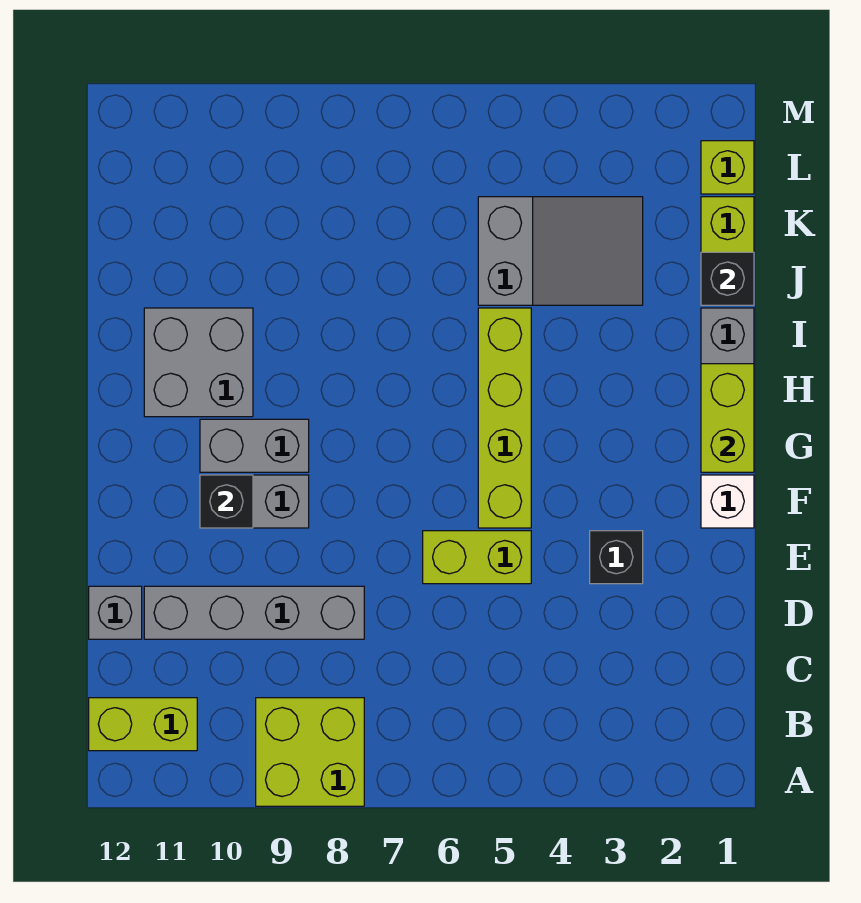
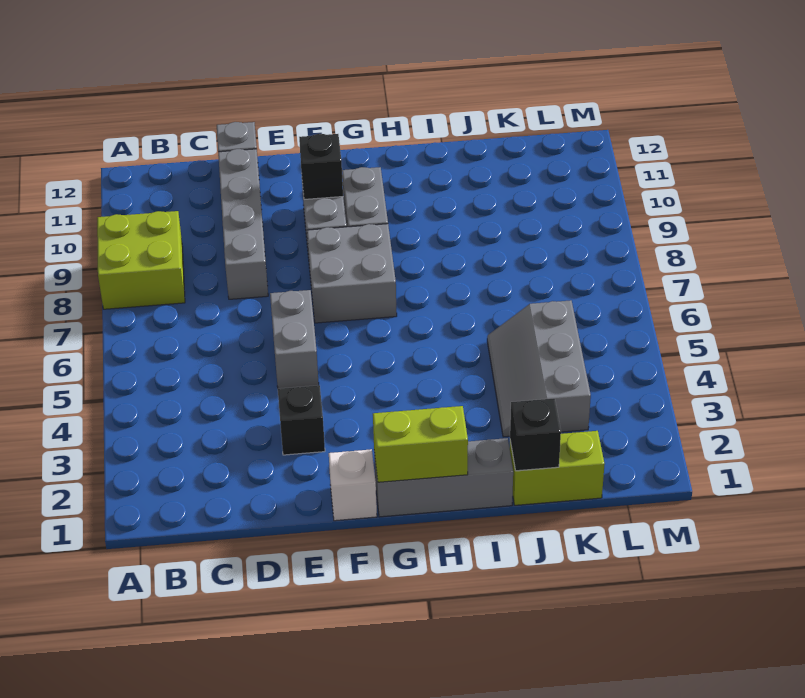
lime 1x2 brick [89,698,197,751] -> none
lime 1x2 brick [423,531,531,584] -> grey 1x2 brick [270,290,319,389]
lime 1x4 brick [478,308,531,528] -> none
grey 2x2 brick [144,308,253,417] -> grey 2x2 brick moved to [307,224,397,323]
grey 2x3 slope [478,197,643,305] -> grey 2x3 slope turned to [487,300,591,437]
lime 1x1 brick [701,141,754,194] -> none

